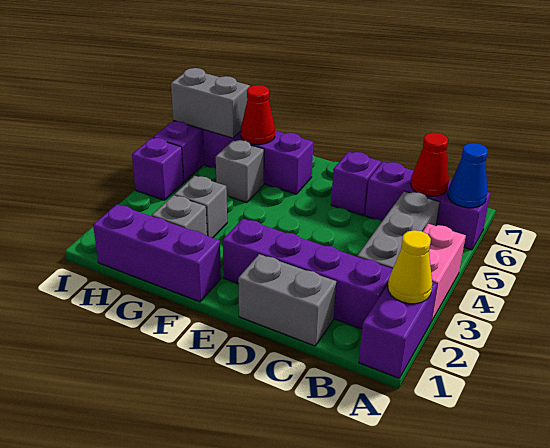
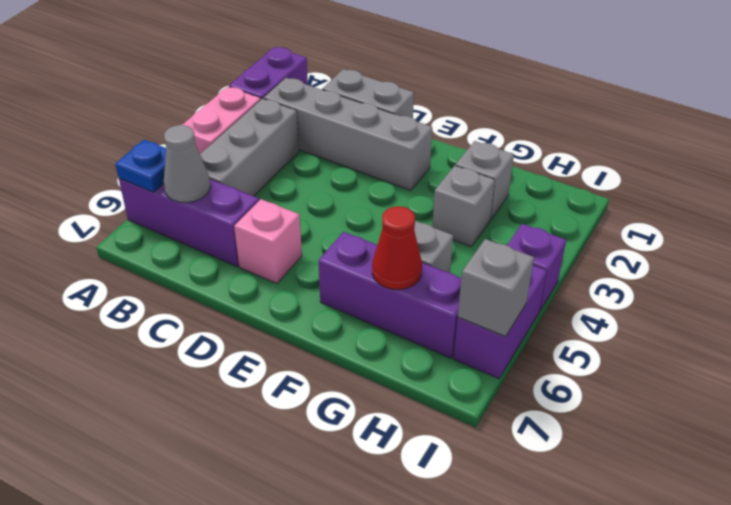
yellow 1x1 cone [388,230,432,304] -> none
blue 1x1 cone [448,143,488,208] -> blue 1x1 plate [115,140,166,192]
purple 1x4 brick [223,219,393,329] -> grey 1x4 brick [264,78,432,190]
red 1x1 cone [411,133,449,196] -> grey 1x1 cone [164,125,211,202]
purple 1x1 brick [331,152,381,215] -> pink 1x1 brick [234,199,302,284]
purple 1x3 brick [93,204,221,302] -> none
grey 1x2 brick [171,68,250,138] -> grey 1x1 brick [458,239,534,337]

